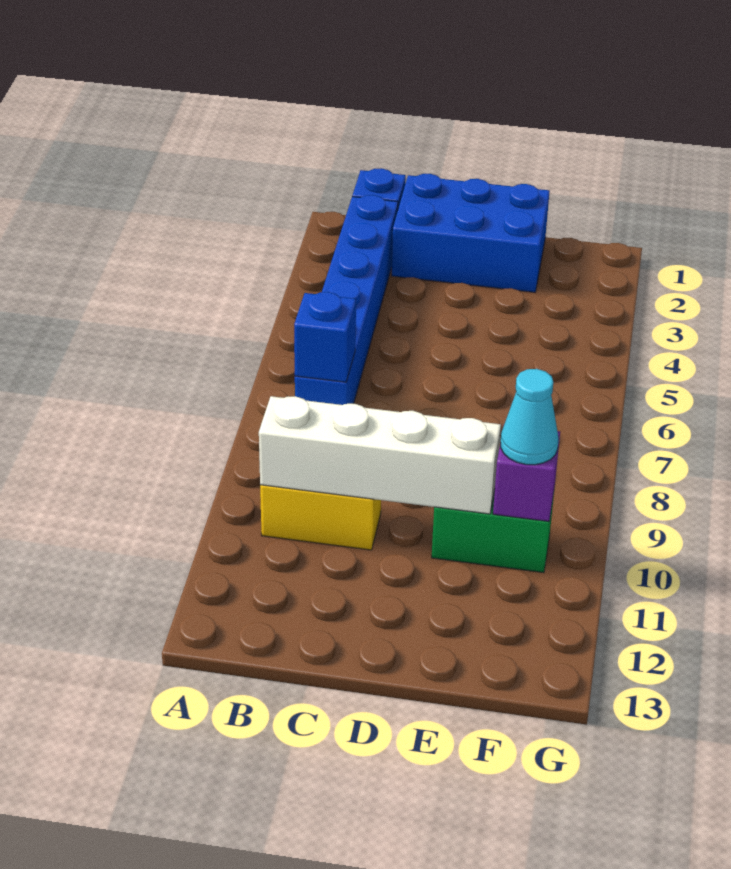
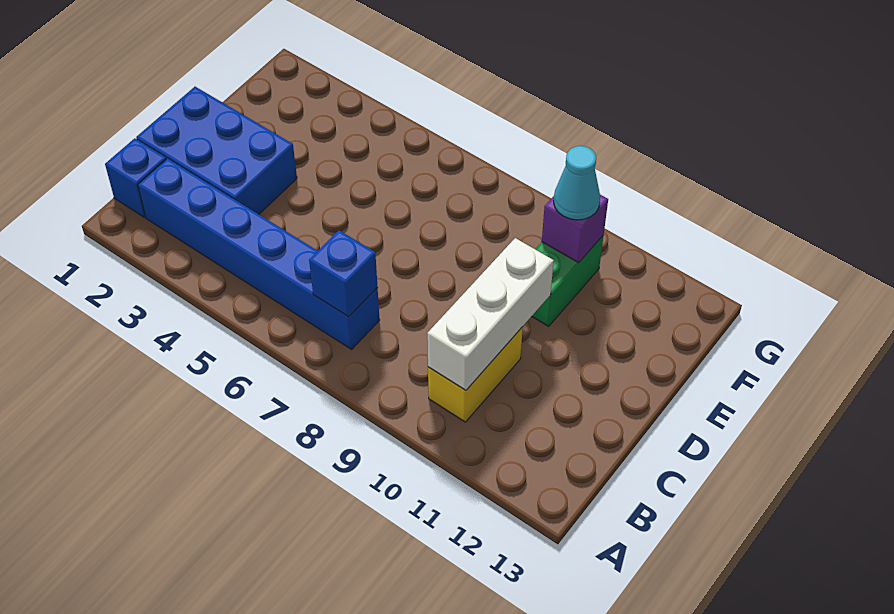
white 1x4 brick [259,396,501,514] -> white 1x3 brick [427,238,554,390]
blue 2x3 brick [392,174,550,292] -> blue 2x3 brick turned to [136,87,297,214]

